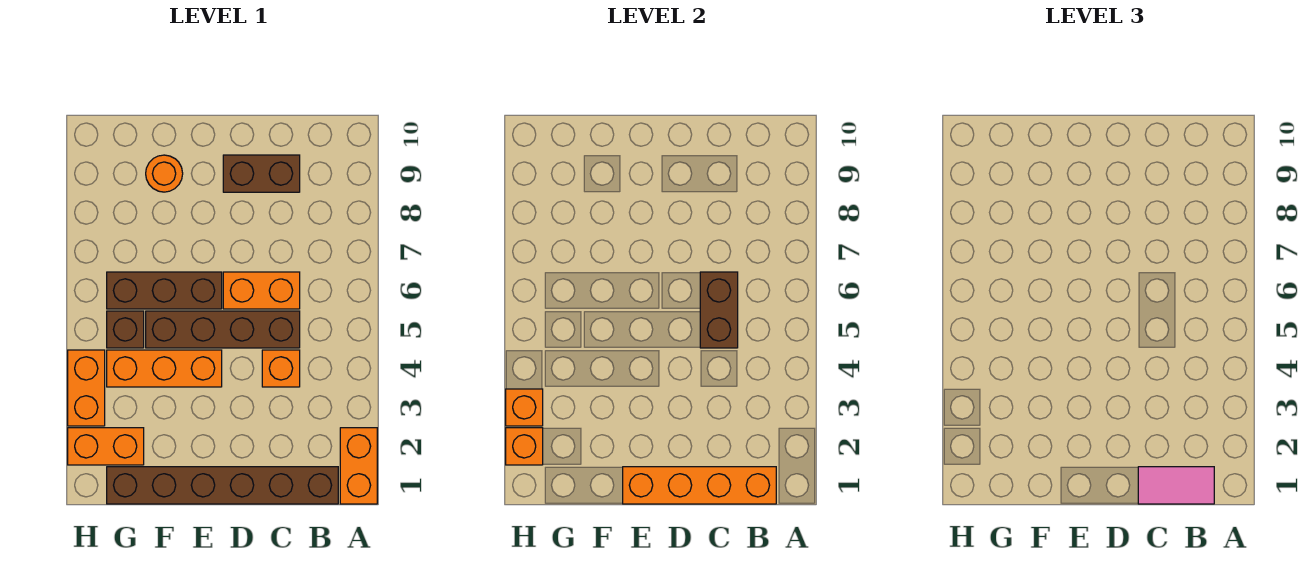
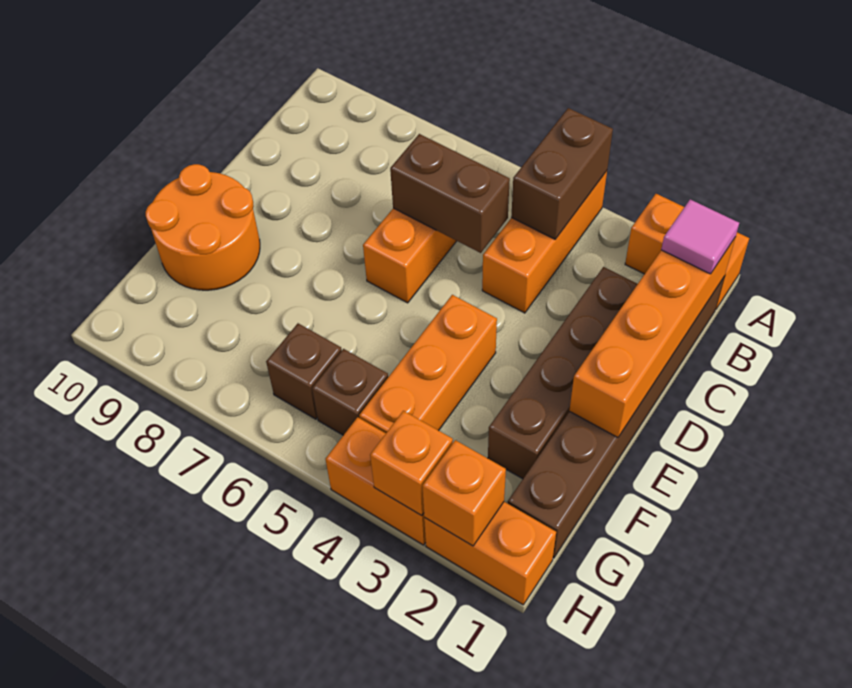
pink 1x2 tile [1138,467,1214,504] -> pink 1x1 tile [661,199,739,274]
orange 1x1 brick [262,350,300,387] -> orange 1x3 brick [482,171,607,313]
brown 1x4 brick [146,311,300,348] -> brown 1x4 brick moved to [488,267,637,479]
brown 1x2 brick [223,155,300,192] -> brown 1x2 brick moved to [511,108,613,239]
brown 1x3 brick [107,272,222,309] -> brown 1x1 brick [266,323,342,419]
orange 1x1 round brick [146,155,183,192] -> orange 2x2 round brick [146,164,260,290]
orange 1x2 brick [68,428,144,465] -> orange 1x2 brick turned to [424,502,556,605]

